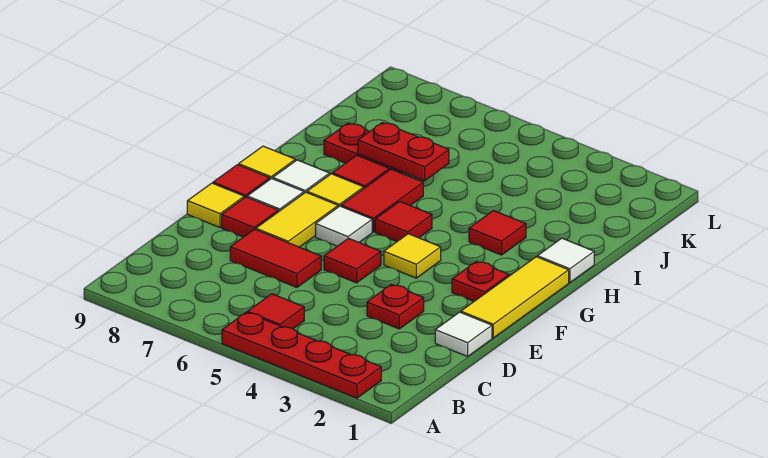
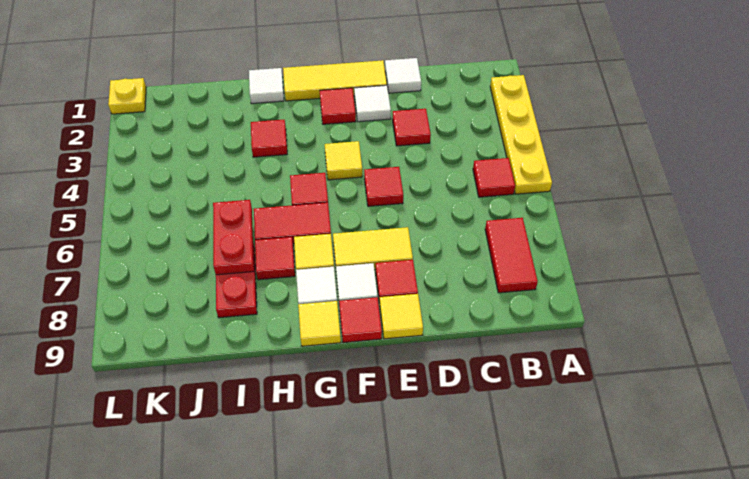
red 1x4 plate [222,312,381,398] -> yellow 1x4 plate [490,75,552,194]
red 1x1 plate [367,285,424,329] -> red 1x1 tile [392,109,431,146]
red 1x2 tile [230,229,321,287] -> red 1x2 tile moved to [485,218,538,293]
red 1x1 plate [452,261,509,301] -> red 1x1 tile [320,88,356,124]
white 1x1 tile [316,206,372,246] -> white 1x1 tile moved to [354,85,391,122]
none -> yellow 1x1 plate [108,78,146,114]

